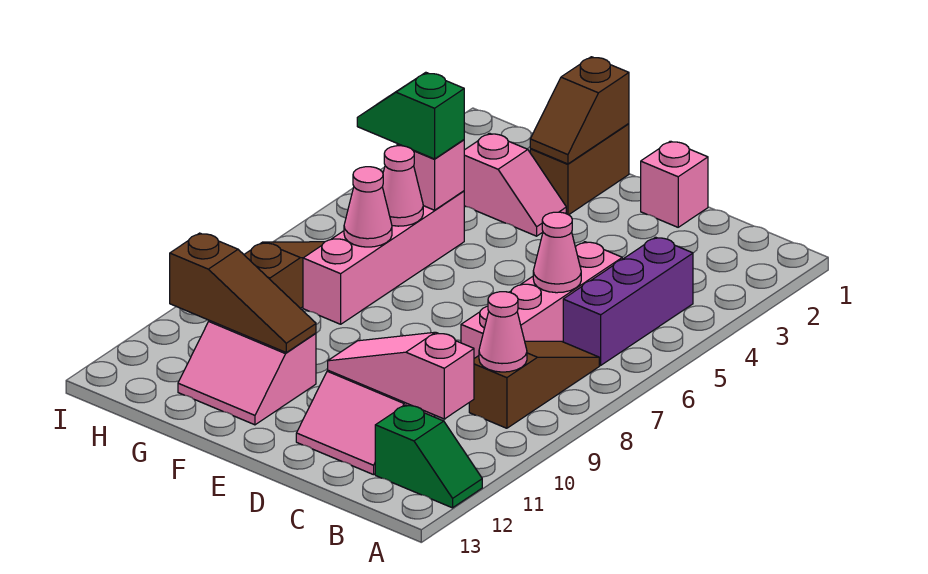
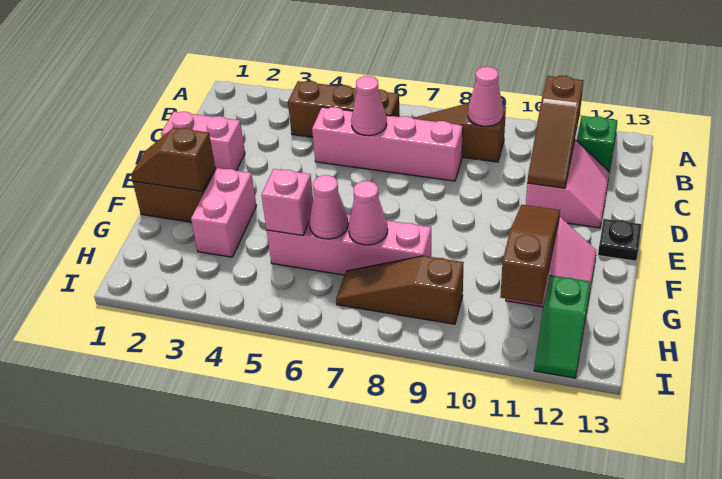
purple 1x3 brick [563,237,693,365] -> brown 1x3 brick [288,81,400,137]
pink 1x3 slope [328,332,474,419] -> brown 1x3 slope [527,76,584,188]
pink 1x1 brick [641,141,708,227] -> pink 1x2 brick [161,112,245,171]
none -> black 1x1 plate [598,219,642,261]
brown 1x2 slope [530,57,629,164] -> brown 1x2 slope turned to [131,128,215,191]
pink 1x2 slope [464,133,566,236] -> pink 1x2 brick [191,168,256,257]
green 1x2 slope [357,72,464,159] -> green 1x2 slope moved to [534,275,591,378]

